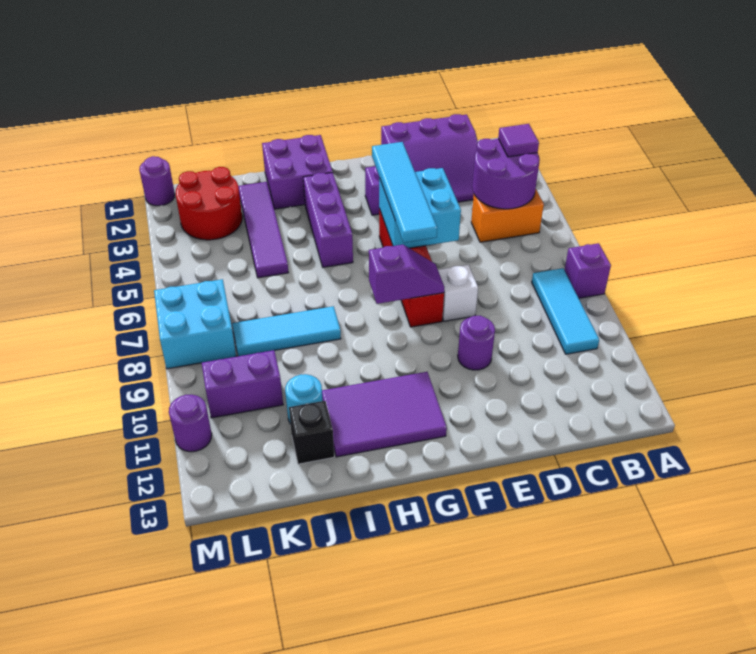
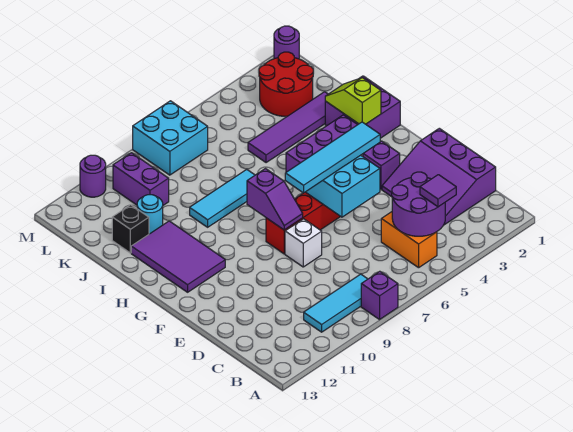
purple 1x1 round brick [458,316,495,370] -> none
none -> lime 1x2 slope [325,78,381,124]
cyan 1x3 tile [232,306,341,356] -> cyan 1x3 tile turned to [190,169,255,227]

